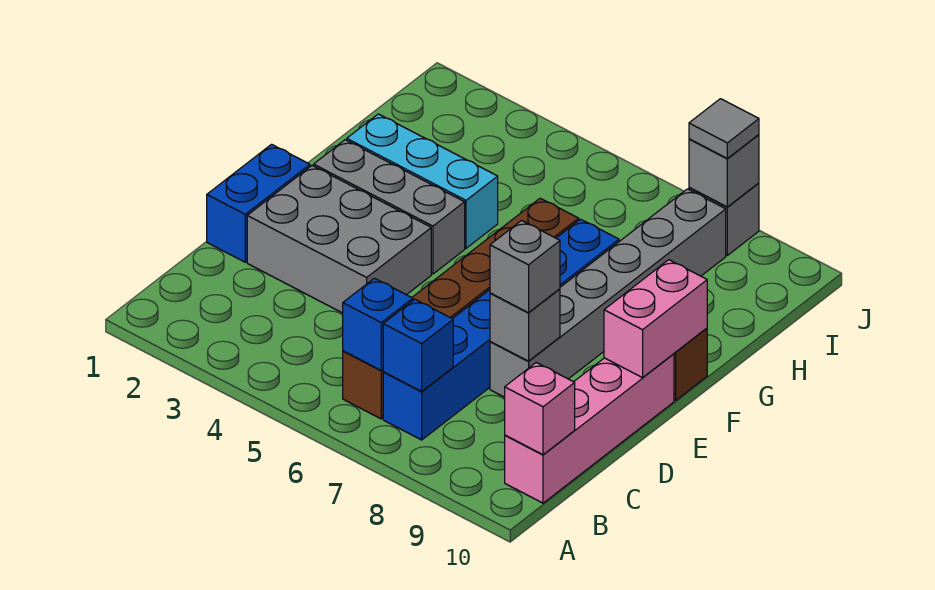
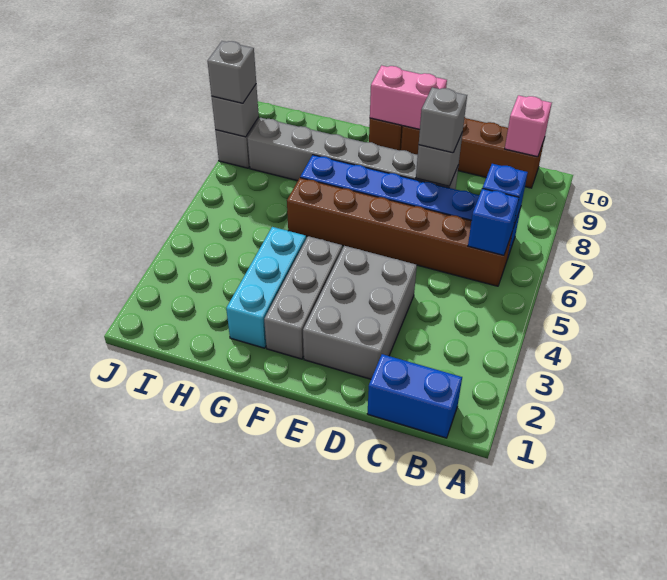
pink 1x4 brick [505,354,674,503] -> brown 1x4 brick [401,117,545,188]
blue 1x2 brick [207,144,310,262] -> blue 1x2 brick moved to [367,354,462,438]
grey 1x1 tile [689,99,759,158] -> grey 1x1 brick [207,41,256,103]

